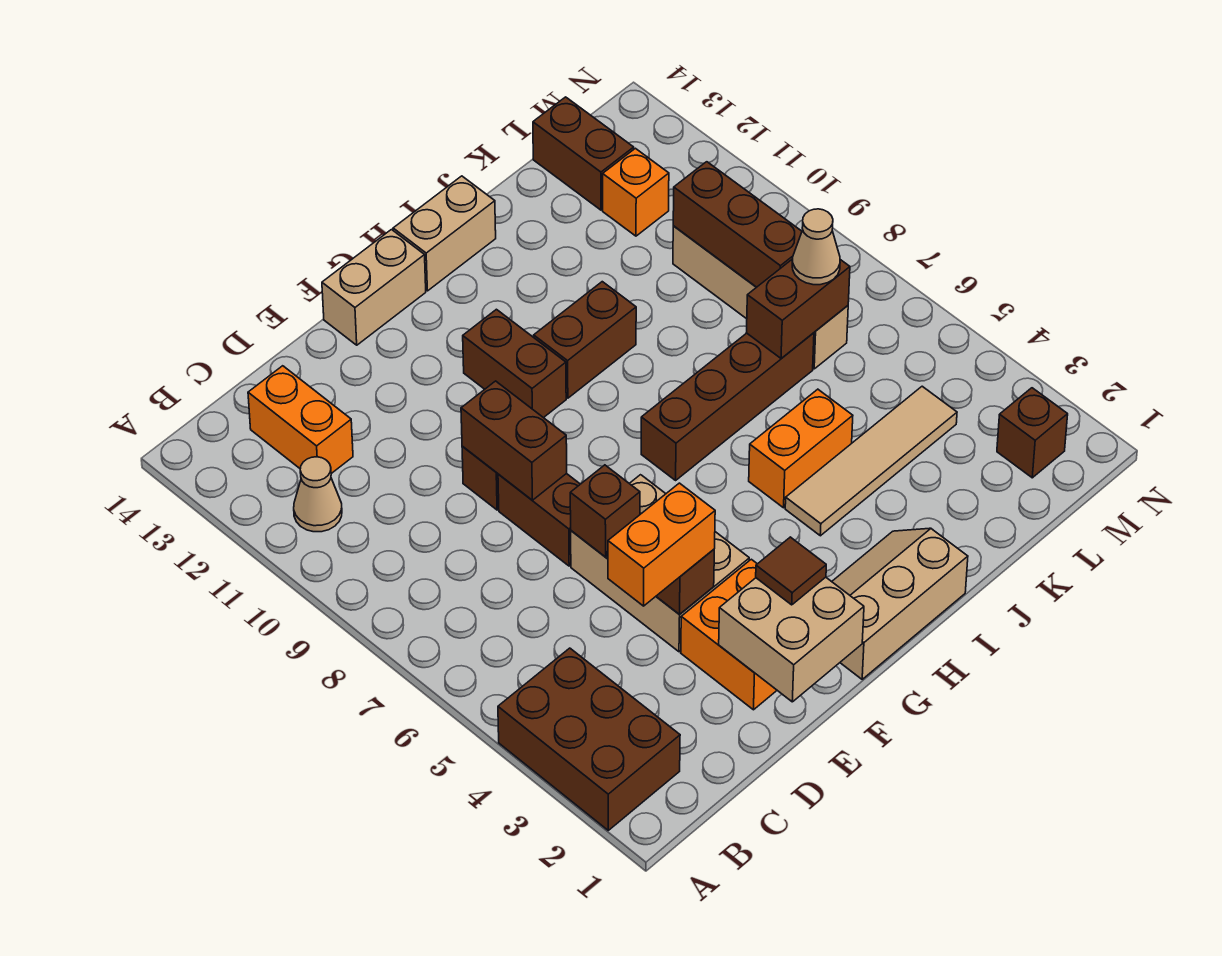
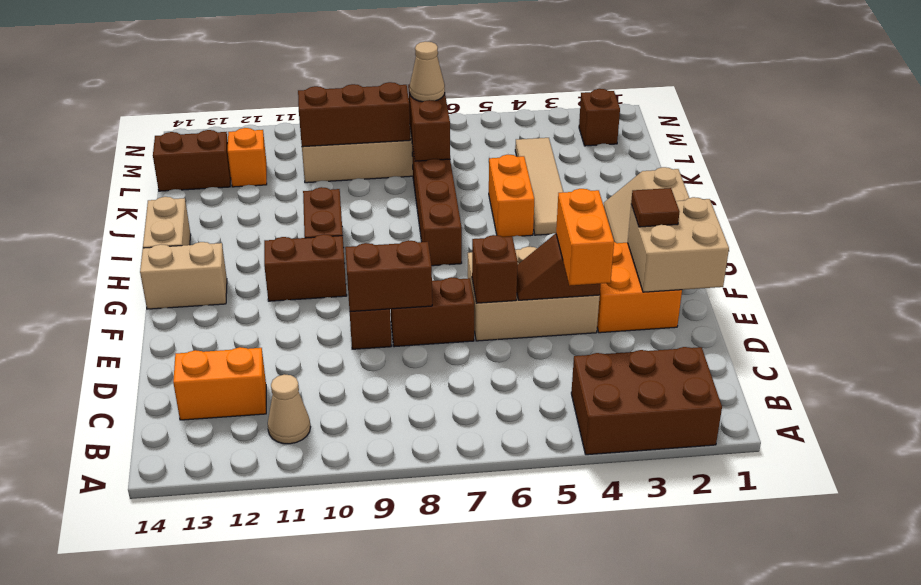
tan 1x2 brick [322,230,426,345] -> tan 1x2 brick turned to [140,242,227,309]

